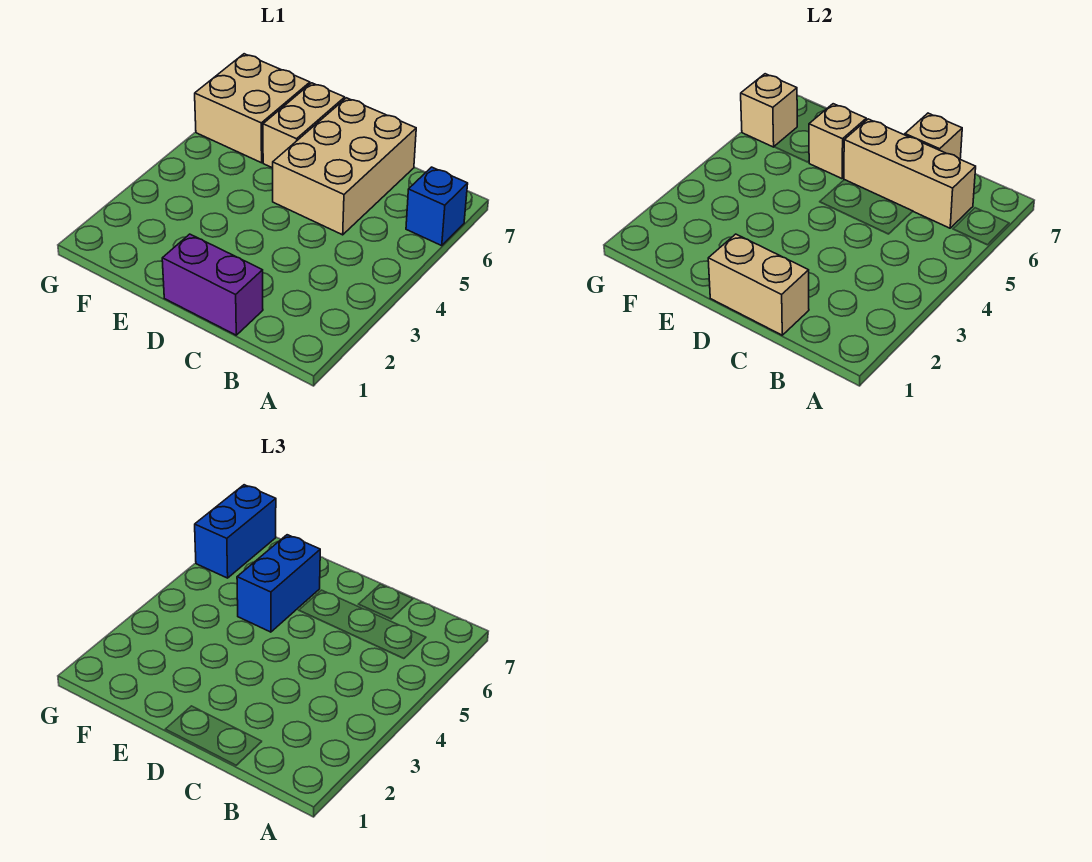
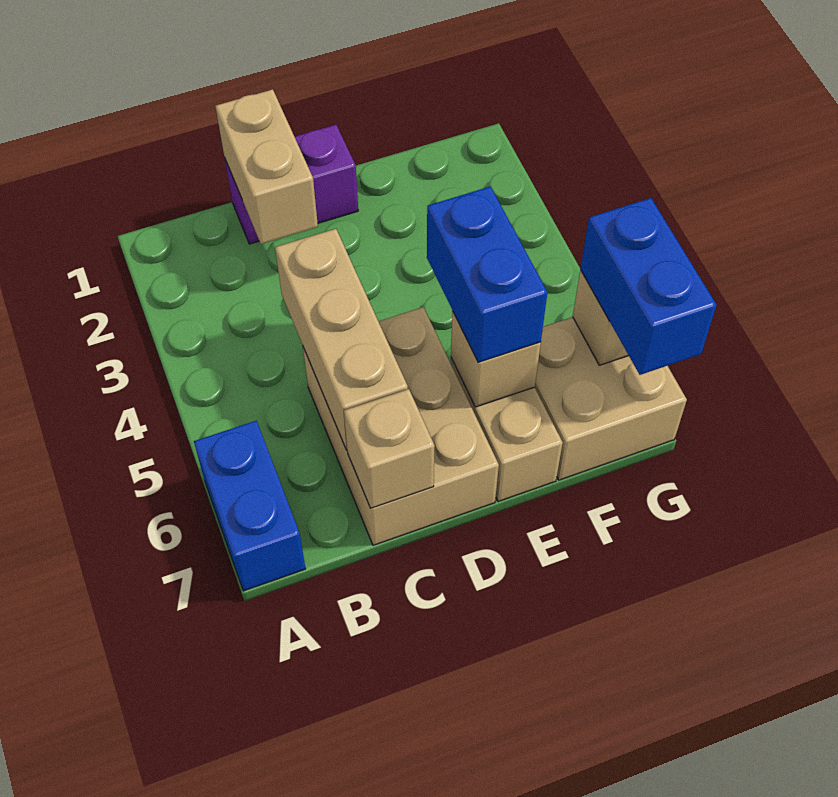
blue 1x1 brick [406,167,468,246] -> blue 1x2 brick [194,421,306,591]
tan 1x3 brick [844,119,976,228] -> tan 1x3 brick turned to [275,229,408,450]
tan 1x2 brick [708,234,809,335] -> tan 1x2 brick turned to [215,89,318,244]

